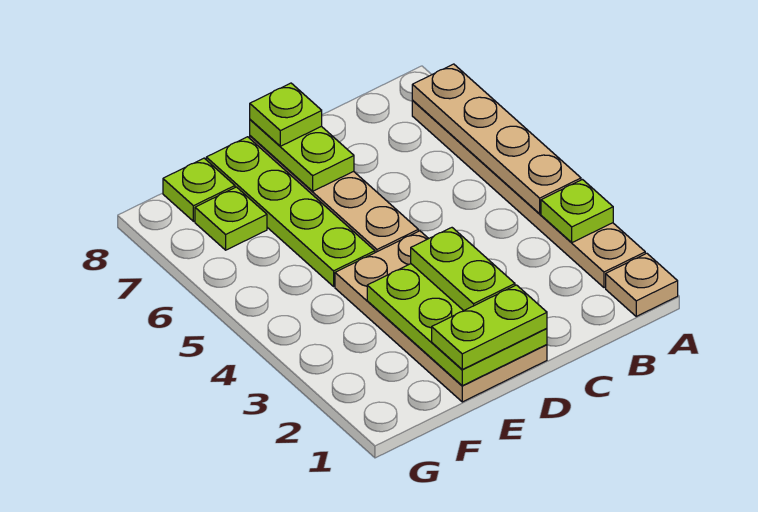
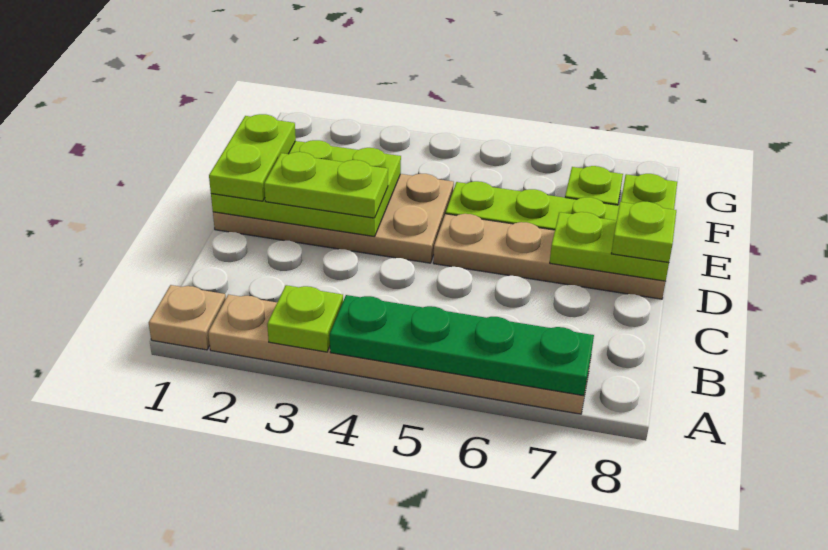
tan 1x4 plate [412,64,581,214] -> green 1x4 plate [330,295,594,396]

